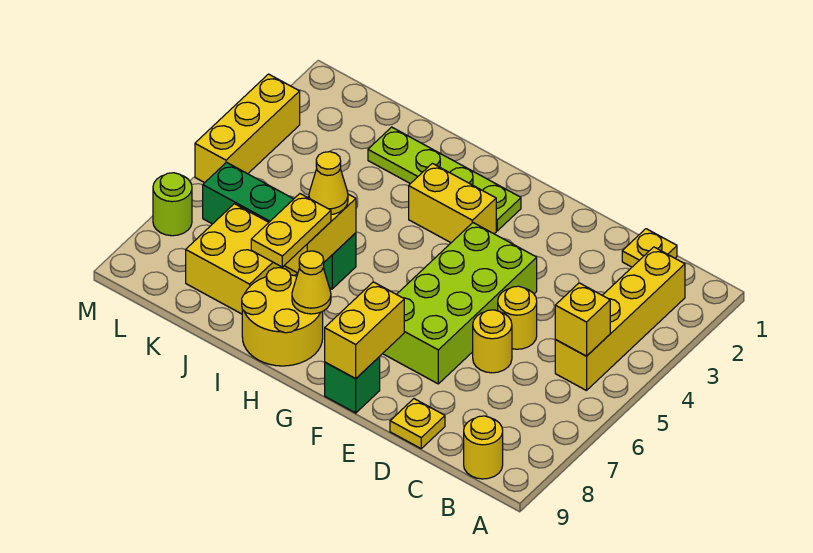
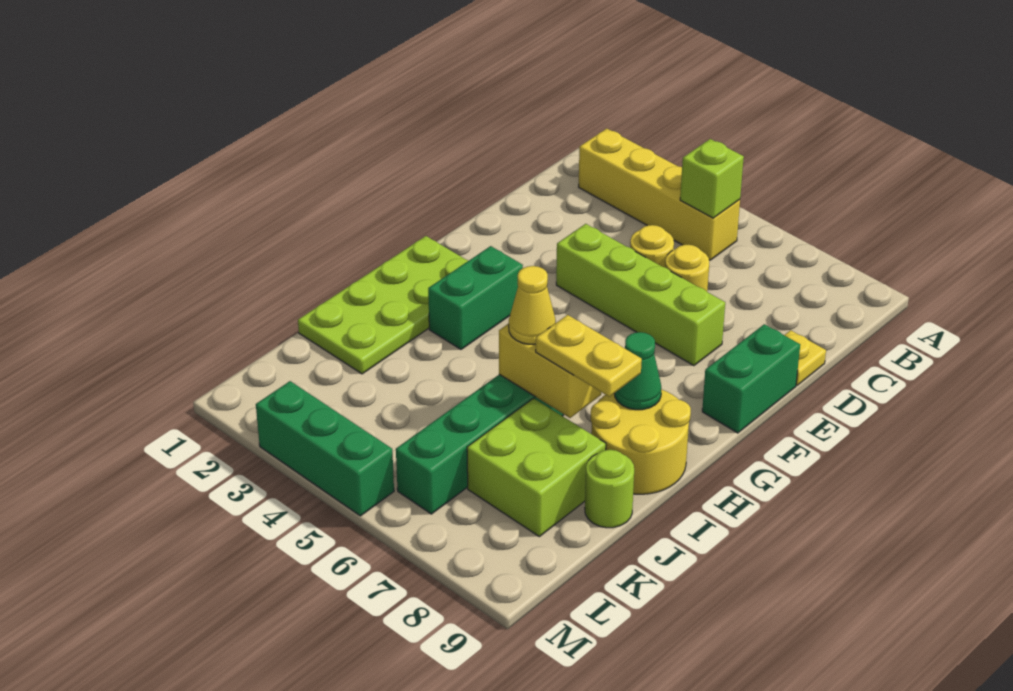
yellow 1x1 brick [555,283,610,356] -> lime 1x1 brick [680,139,744,218]
yellow 1x1 round brick [464,416,503,479] -> none
yellow 1x1 plate [622,229,677,267] -> none
lime 2x4 brick [383,223,537,384] -> lime 1x4 brick [556,224,725,366]
yellow 1x2 brick [325,282,404,379] -> none
green 1x1 brick [325,357,380,413] -> green 1x2 brick [702,324,800,433]
lime 1x4 plate [368,127,521,231] -> lime 2x4 plate [298,236,468,374]
yellow 1x2 brick [409,163,496,243] -> green 1x2 brick [428,246,523,349]
yellow 1x1 cone [292,251,331,314] -> green 1x1 cone [614,332,662,410]
yellow 2x2 brick [186,204,297,314] -> lime 2x2 brick [467,398,606,537]
yellow 1x3 brick [195,74,300,183] -> green 1x3 brick [256,381,394,516]
lime 1x1 round brick [153,173,192,236] -> lime 1x1 round brick moved to [585,450,634,528]

